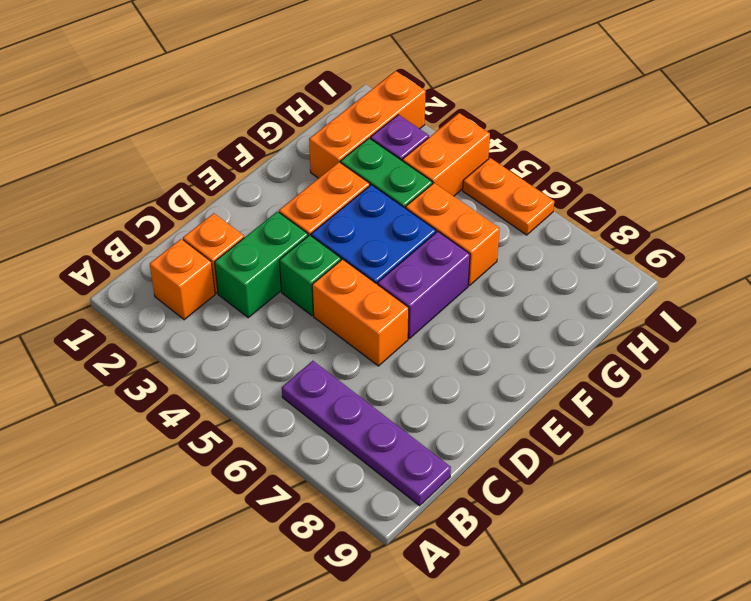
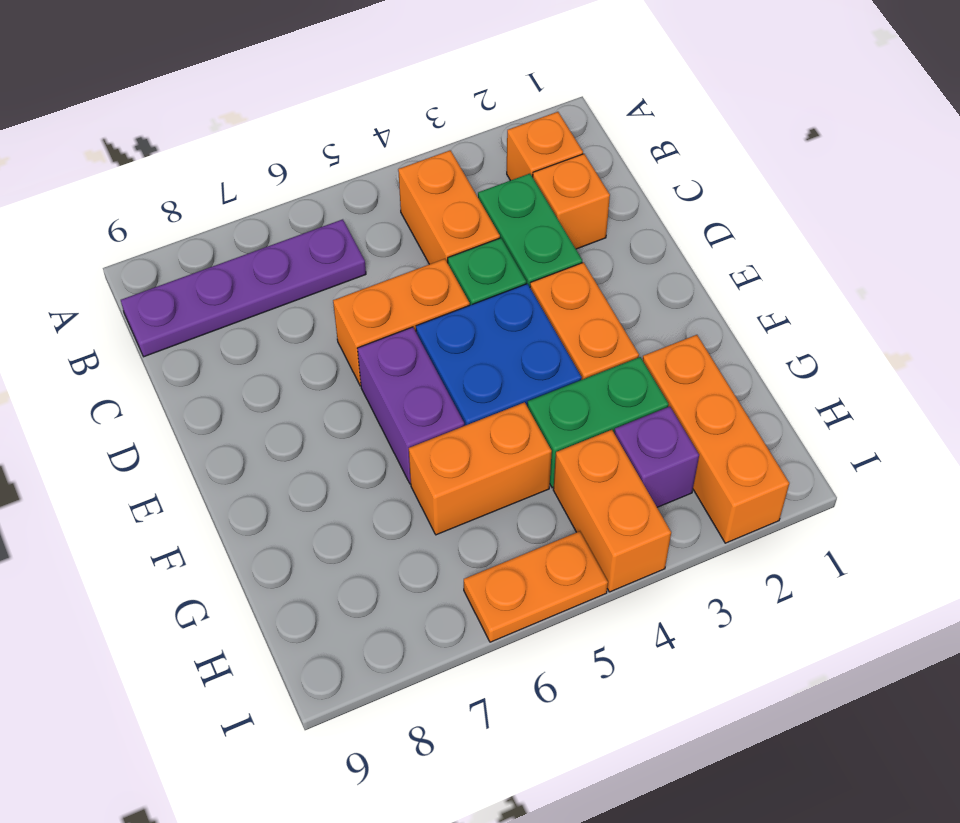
none -> orange 1x2 brick [398,150,500,264]

